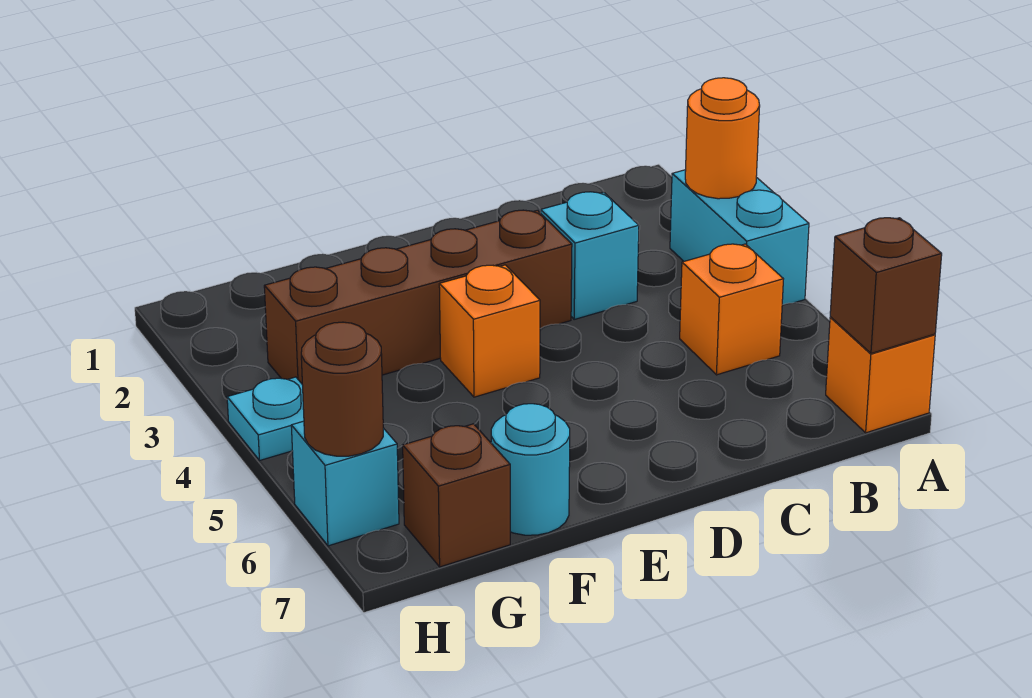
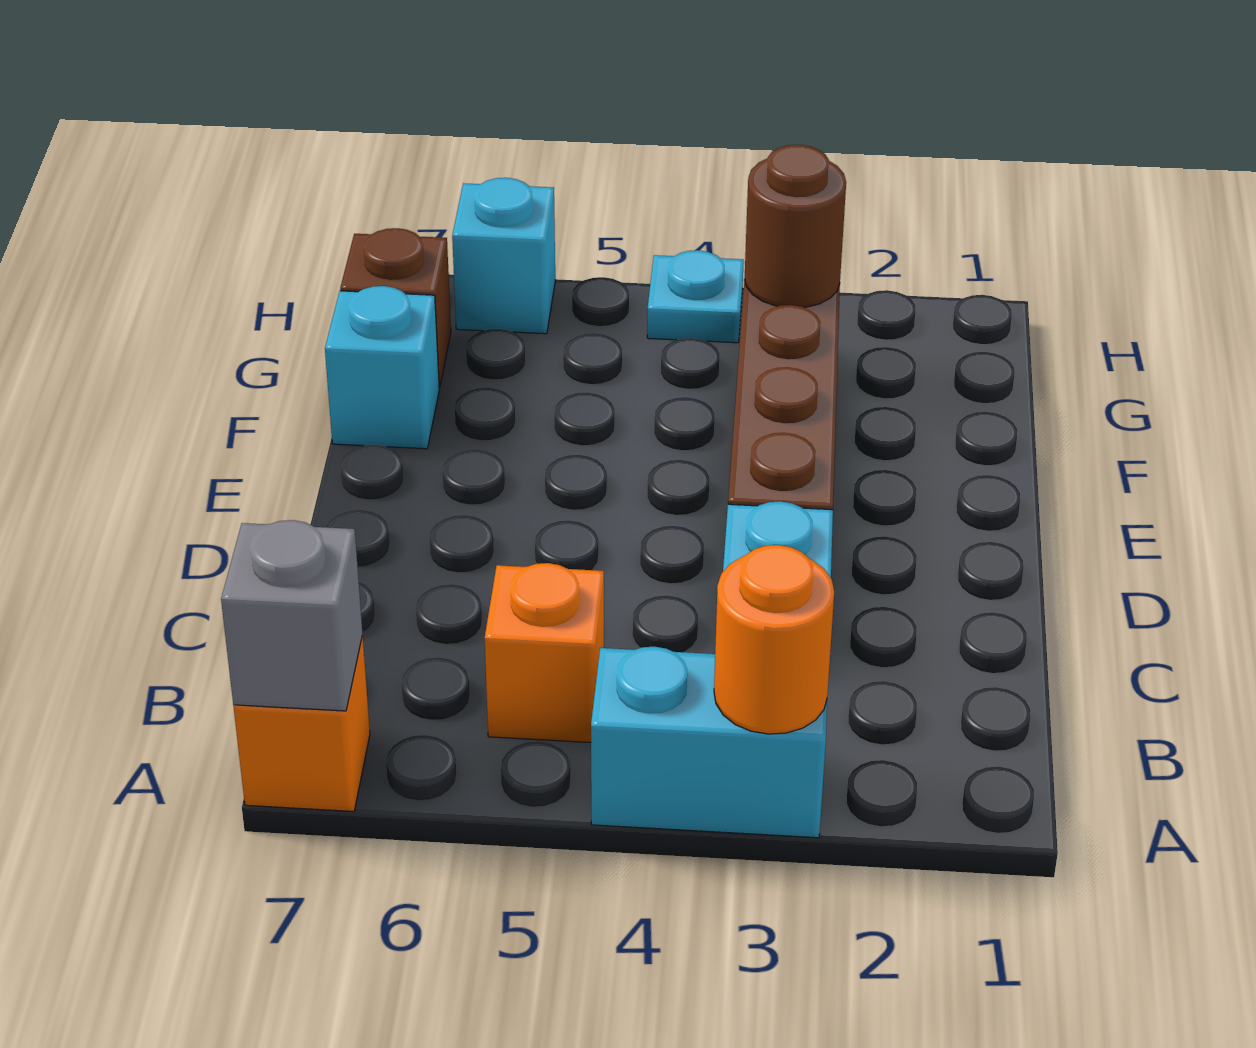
brown 1x1 brick [830,218,942,353] -> grey 1x1 brick [221,520,363,711]
orange 1x1 brick [439,265,540,397] -> none
cyan 1x1 round brick [491,404,570,535] -> cyan 1x1 brick [325,286,439,449]
brown 1x1 round brick [301,322,383,456] -> brown 1x1 round brick moved to [745,145,846,307]

